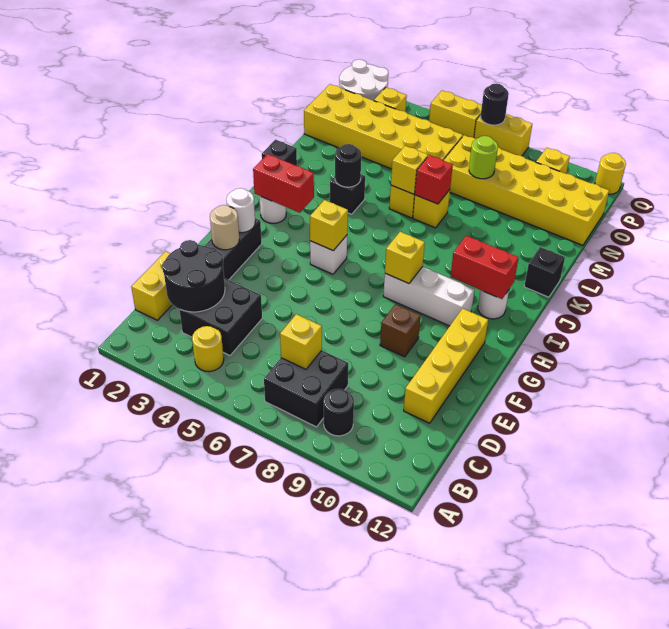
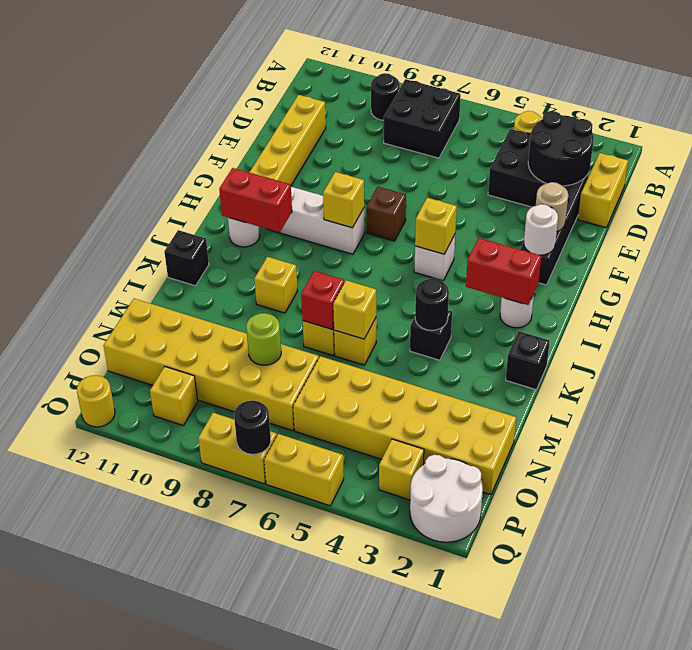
yellow 1x1 brick [280,314,322,369] -> yellow 1x1 brick moved to [254,257,297,313]
brown 1x1 brick [380,304,421,357] -> brown 1x1 brick moved to [366,187,406,241]

